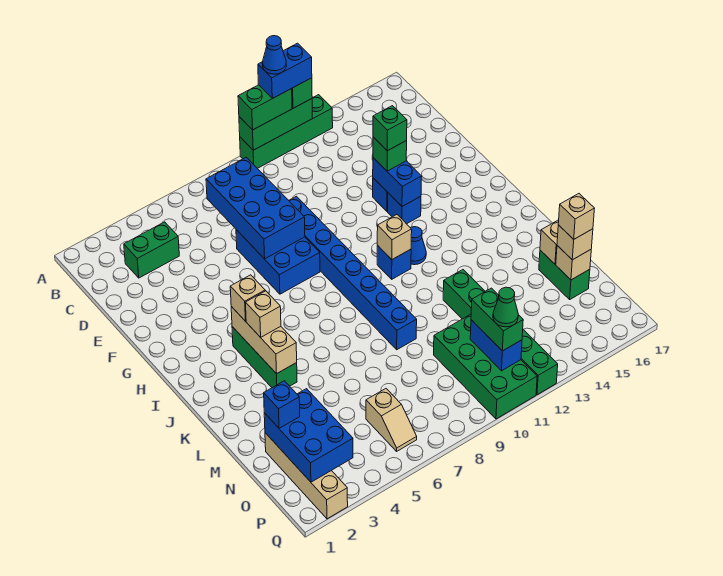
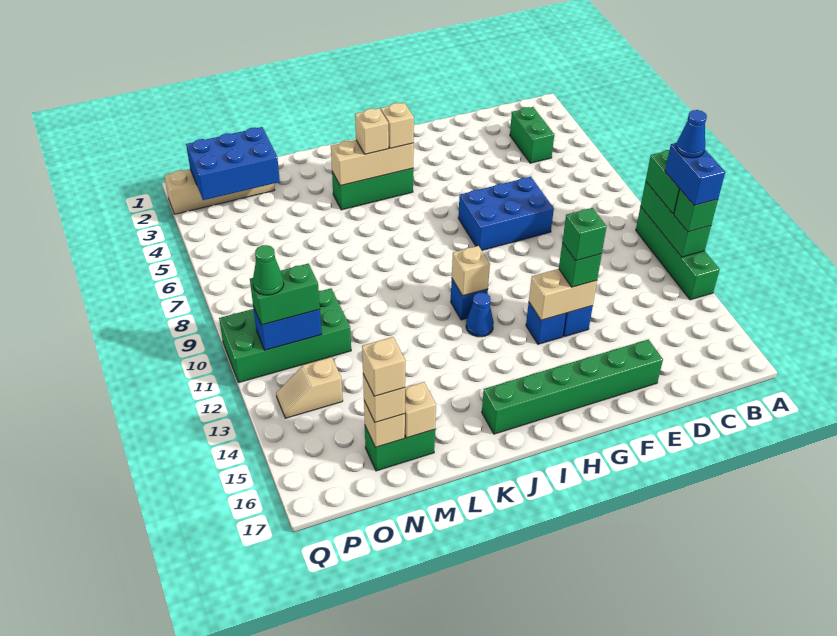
blue 2x4 brick [206,157,305,259] -> none
blue 1x8 brick [289,196,417,350] -> none
blue 1x2 brick [373,158,422,206] -> tan 1x2 brick [529,269,597,320]
green 1x6 brick [443,270,558,395] -> green 1x6 brick moved to [482,340,663,434]
blue 1x1 brick [264,381,300,428] -> none
tan 1x2 slope [366,389,417,451] -> tan 1x2 slope moved to [276,357,343,418]

